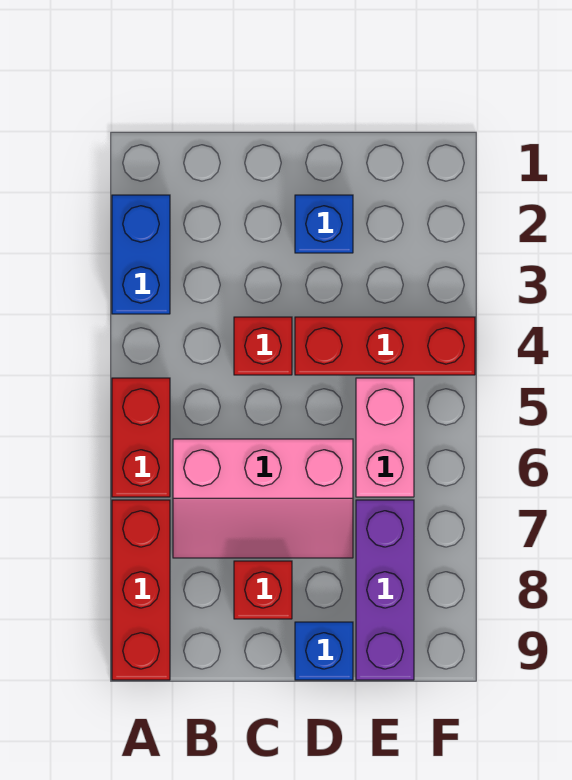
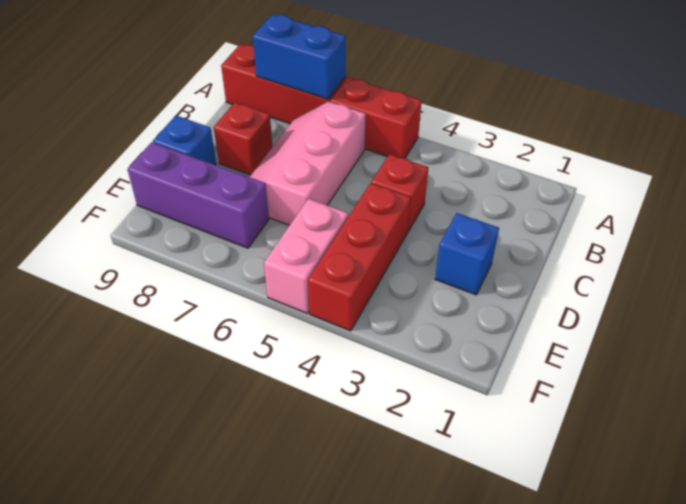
blue 1x2 brick [112,195,170,314] -> blue 1x2 brick moved to [253,14,346,99]
pink 1x2 brick [356,378,414,497] -> pink 1x2 brick turned to [264,199,348,314]

